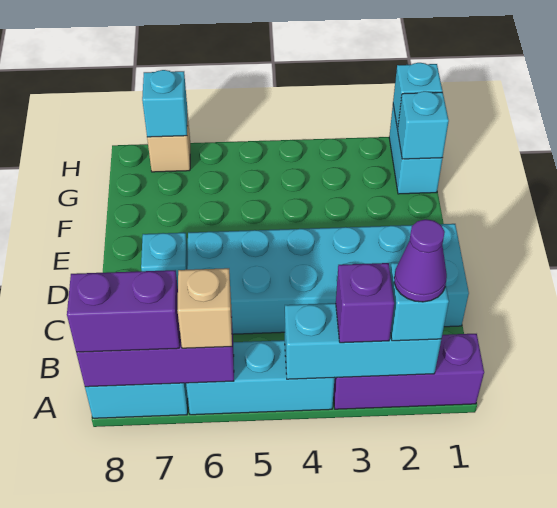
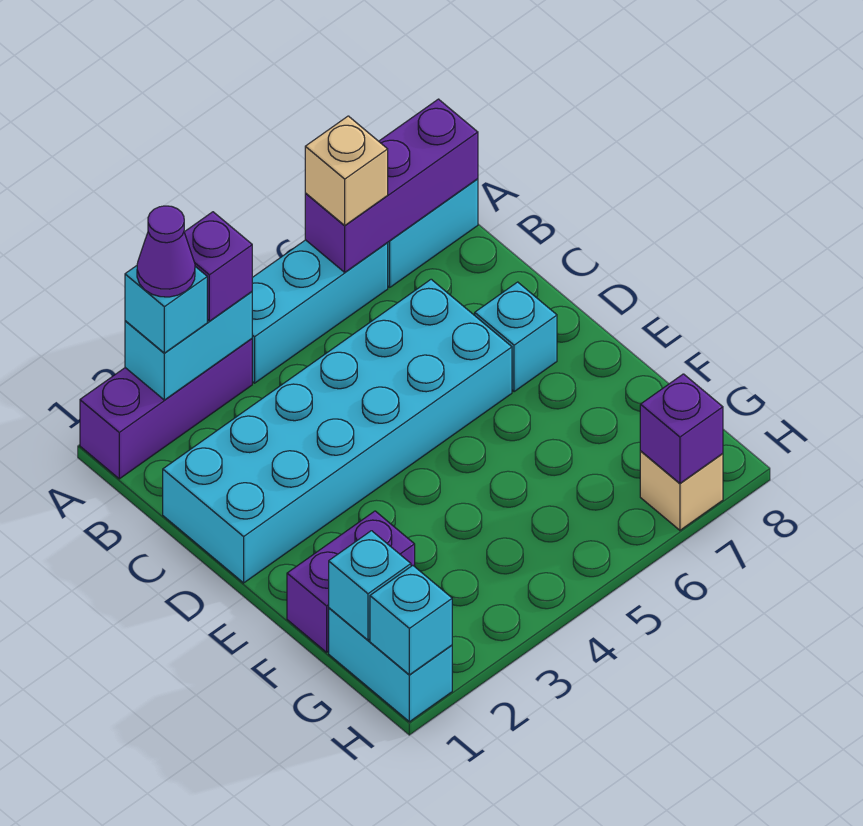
cyan 1x3 brick [285,303,441,379] -> cyan 1x2 brick [125,292,252,400]
purple 1x2 brick [67,270,180,352] -> purple 1x2 brick moved to [287,511,415,652]
cyan 1x1 brick [142,70,187,137] -> purple 1x1 brick [640,374,723,483]

